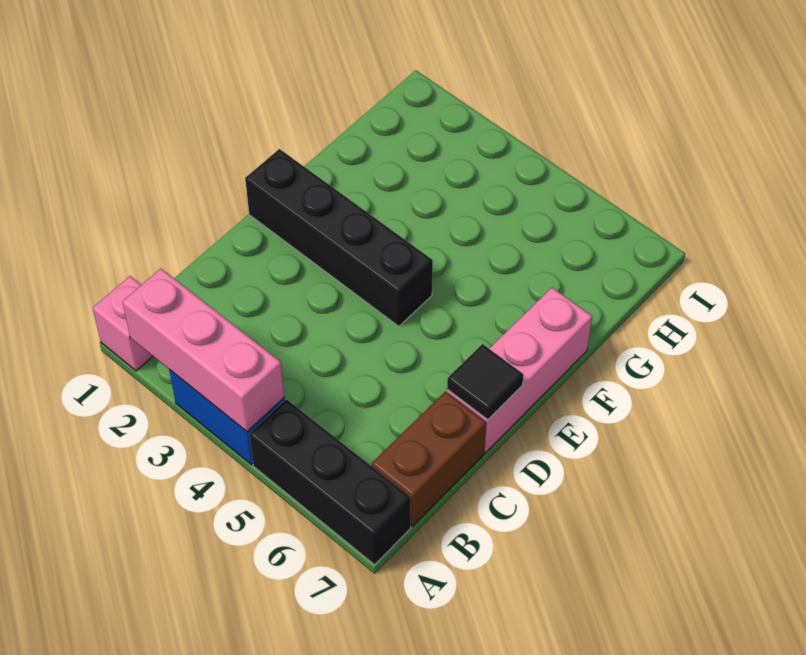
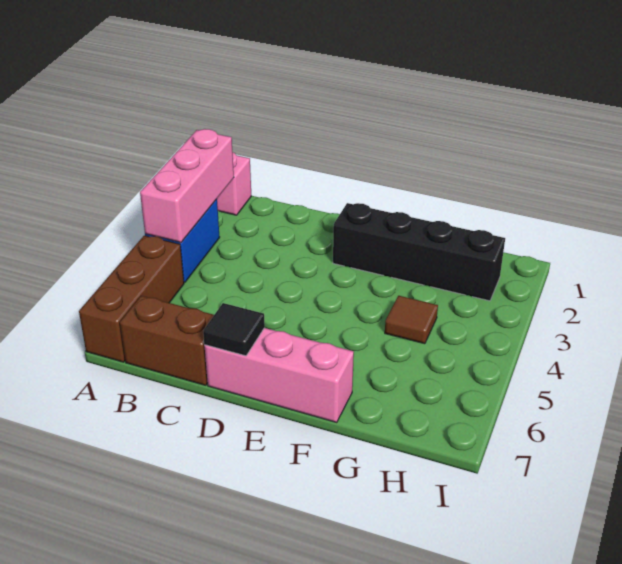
black 1x3 brick [249,399,411,565] -> brown 1x3 brick [79,235,184,362]
black 1x4 brick [245,149,433,326] -> black 1x4 brick turned to [333,203,505,301]
none -> brown 1x1 tile [385,296,438,344]

